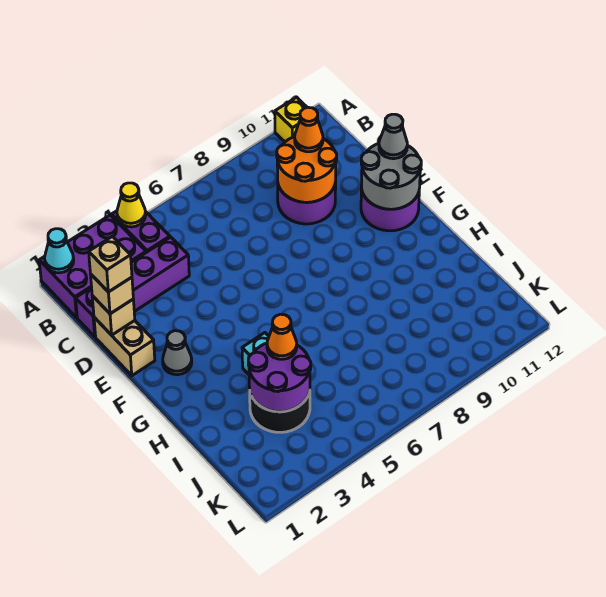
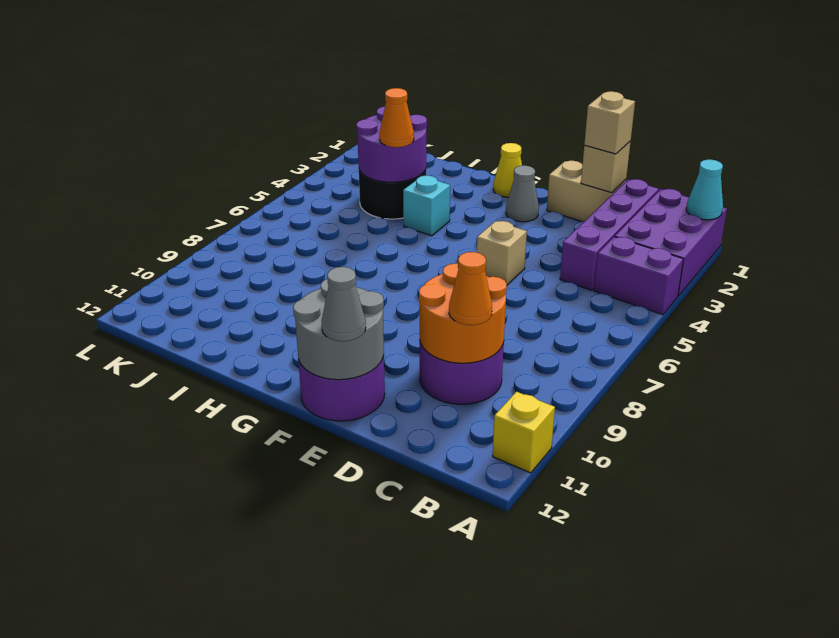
yellow 1x1 cone [117,183,146,227] -> yellow 1x1 cone moved to [493,143,522,197]
tan 1x1 brick [89,236,132,292] -> tan 1x1 brick moved to [477,221,527,285]

